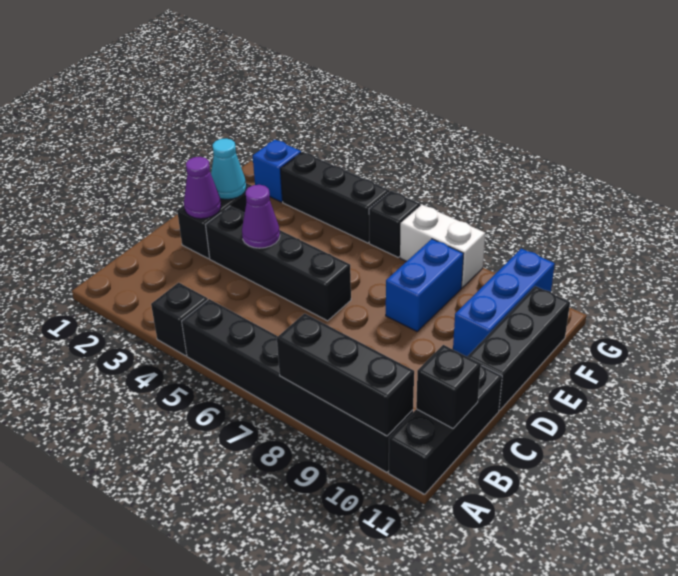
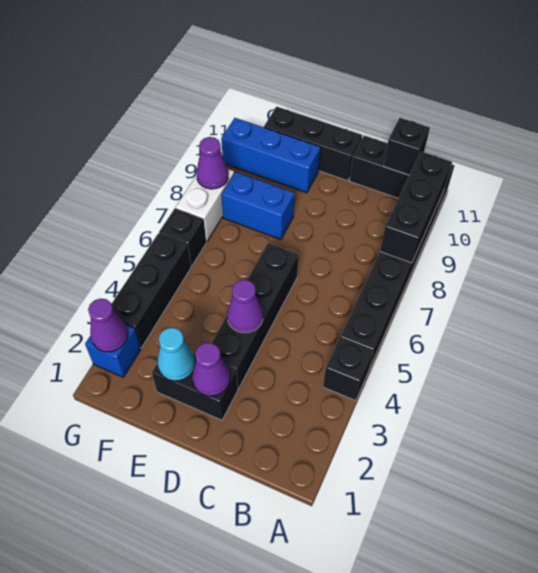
none -> purple 1x1 cone [88,299,128,352]
none -> purple 1x1 cone [197,137,228,189]

